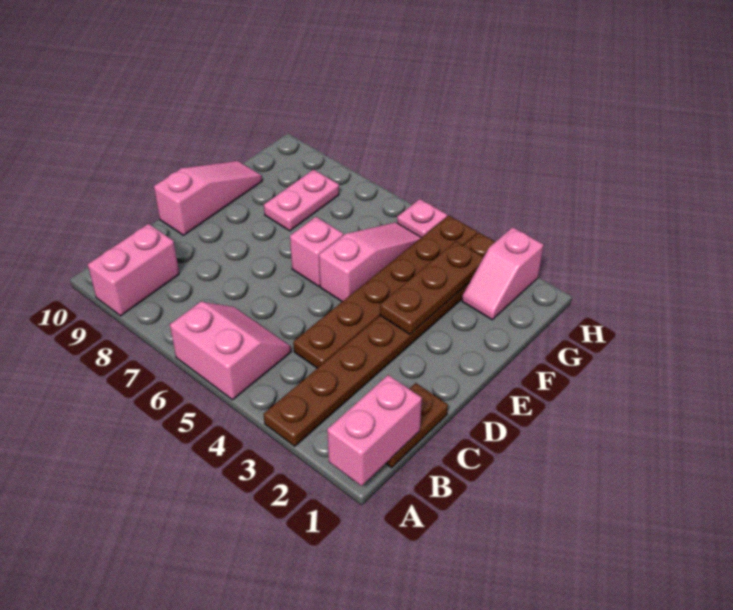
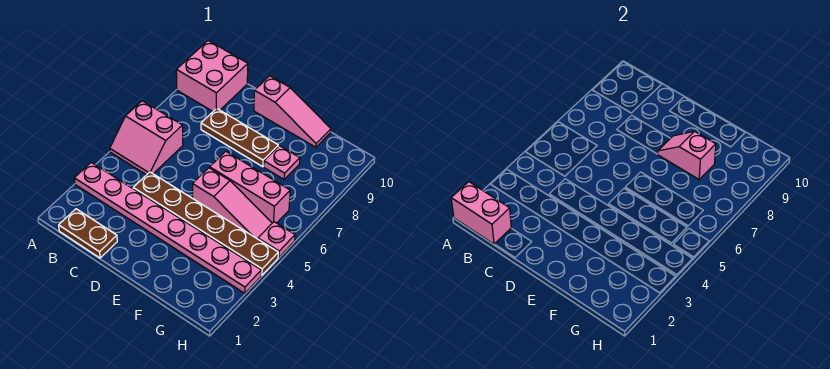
brown 1x8 plate [264,233,495,446] -> pink 1x8 plate [74,162,261,293]
pink 2x2 slope [170,302,291,400] -> pink 2x2 slope turned to [110,101,183,175]
pink 1x2 brick [88,224,179,316] -> pink 2x2 brick [176,41,248,111]
brown 1x3 plate [380,241,484,334] -> brown 1x3 plate moved to [201,108,278,167]
pink 1x1 brick [290,217,343,286] -> pink 1x3 brick [210,151,290,223]
pink 1x2 plate [264,170,339,231] -> pink 1x1 plate [264,146,300,179]
pink 1x2 slope [462,227,543,320] -> pink 1x2 slope moved to [658,131,716,179]

